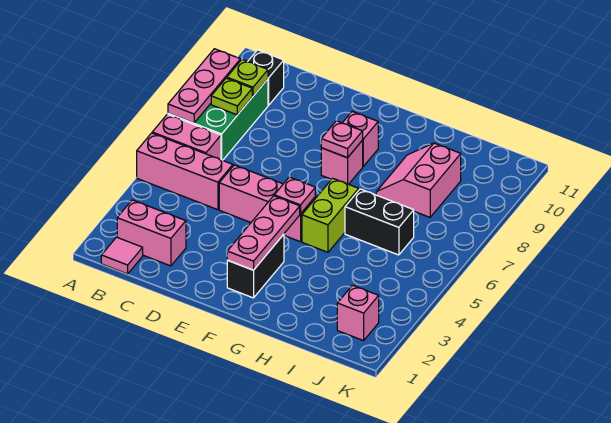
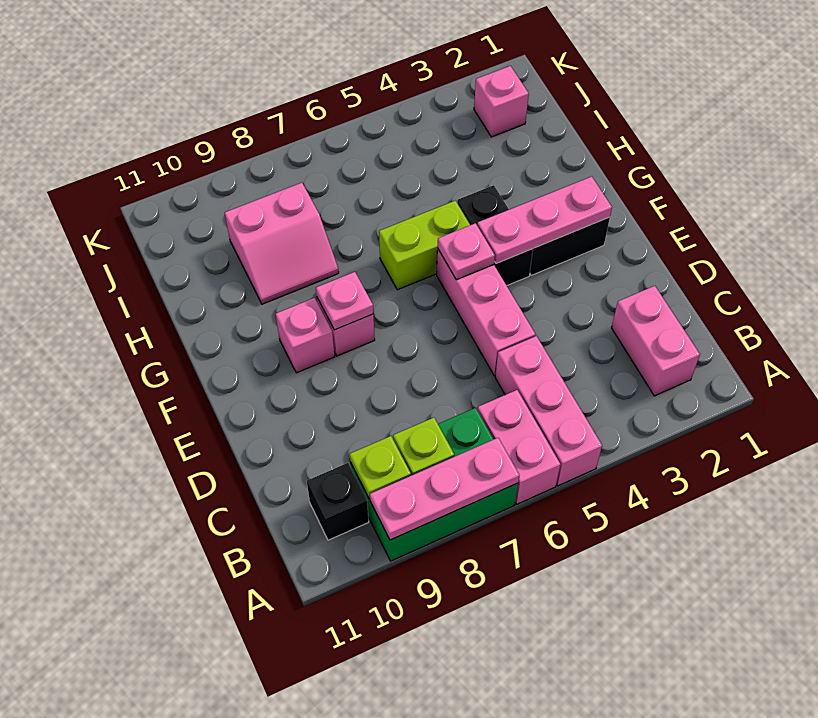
pink 1x1 tile [101,237,143,274] -> none
black 1x2 brick [345,189,414,255] -> black 1x2 brick moved to [457,185,533,286]

